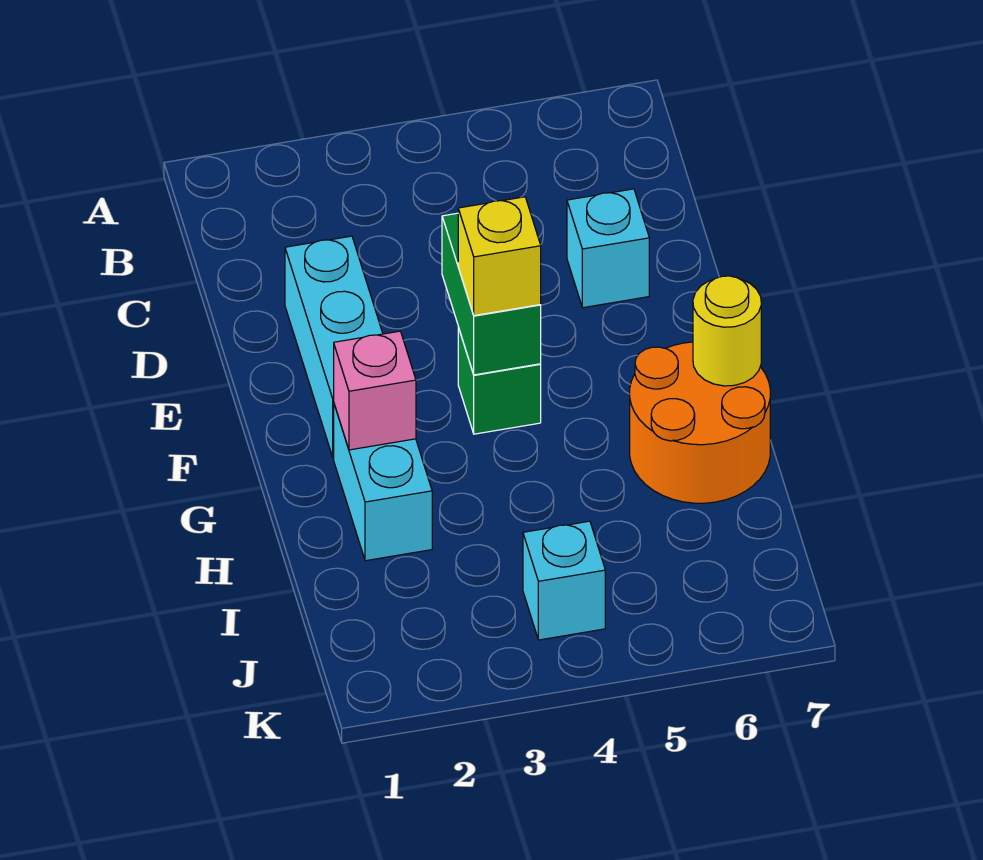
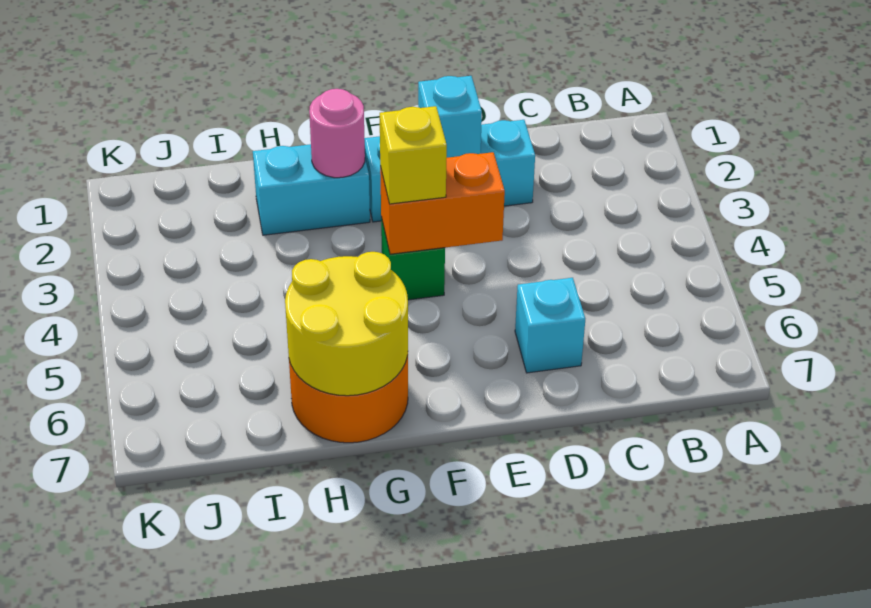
green 1x2 brick [442,213,541,375] -> orange 1x2 brick [380,152,505,254]
pink 1x1 brick [334,331,416,450] -> pink 1x1 round brick [309,89,365,178]
yellow 1x1 round brick [693,276,761,386] -> yellow 2x2 round brick [285,252,408,396]
cyan 1x1 brick [523,521,605,640] -> cyan 1x1 brick moved to [418,76,482,158]

